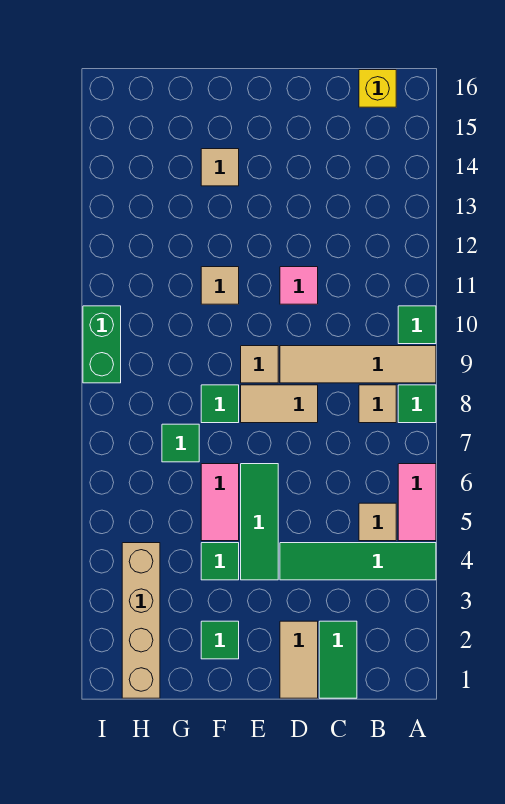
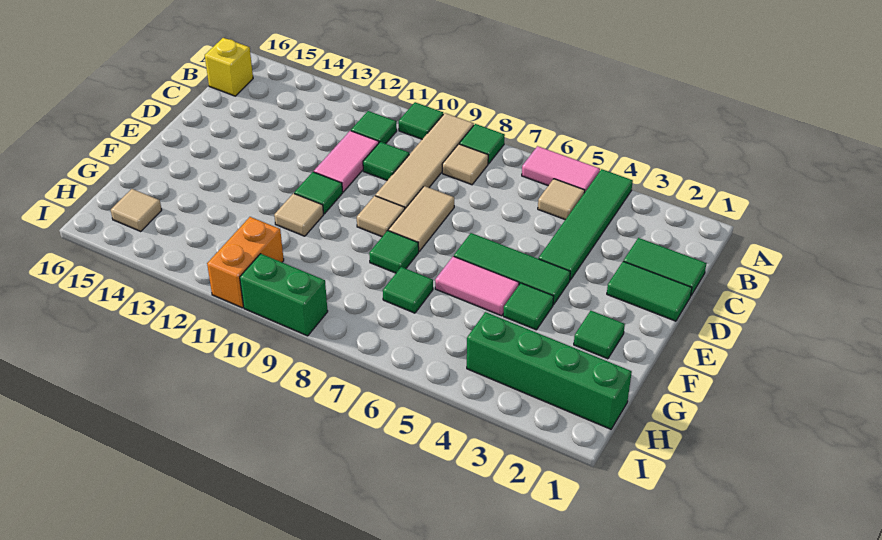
none -> green 1x1 tile [351,111,397,144]
none -> green 1x1 tile [363,142,409,180]
tan 1x2 tile [280,621,318,698] -> green 1x2 tile [607,261,692,321]
pink 1x1 tile [280,267,318,304] -> pink 1x2 tile [314,131,379,192]
none -> green 1x1 tile [294,172,343,214]
tan 1x1 tile [201,149,239,186] -> tan 1x1 tile moved to [111,189,162,231]
tan 1x4 brick [122,543,160,698] -> green 1x4 brick [467,312,632,429]
none -> orange 1x2 brick [207,217,284,308]

